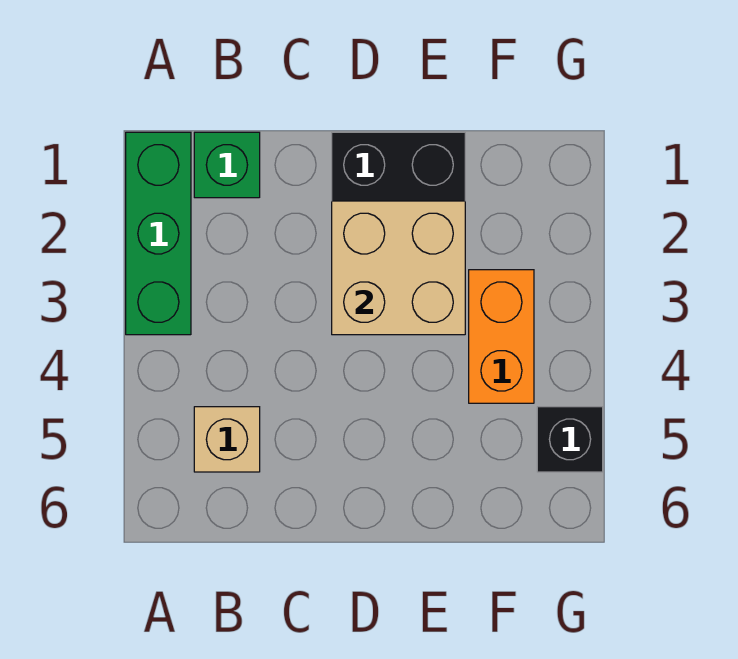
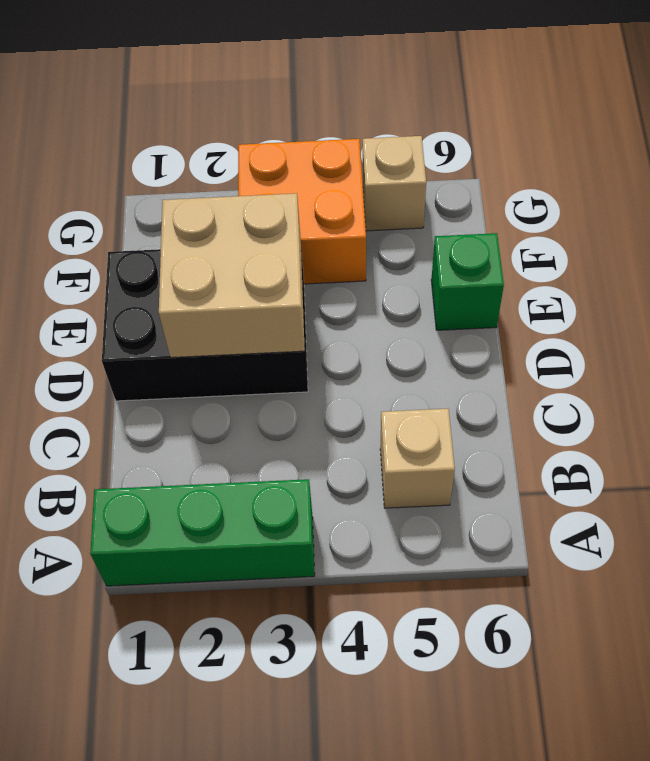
green 1x1 brick [194,132,260,198] -> green 1x1 brick moved to [431,233,504,330]
orange 1x2 brick [469,270,534,403] -> orange 2x2 brick [238,139,366,284]
black 1x1 brick [537,407,603,472] -> tan 1x1 brick [362,136,426,231]

